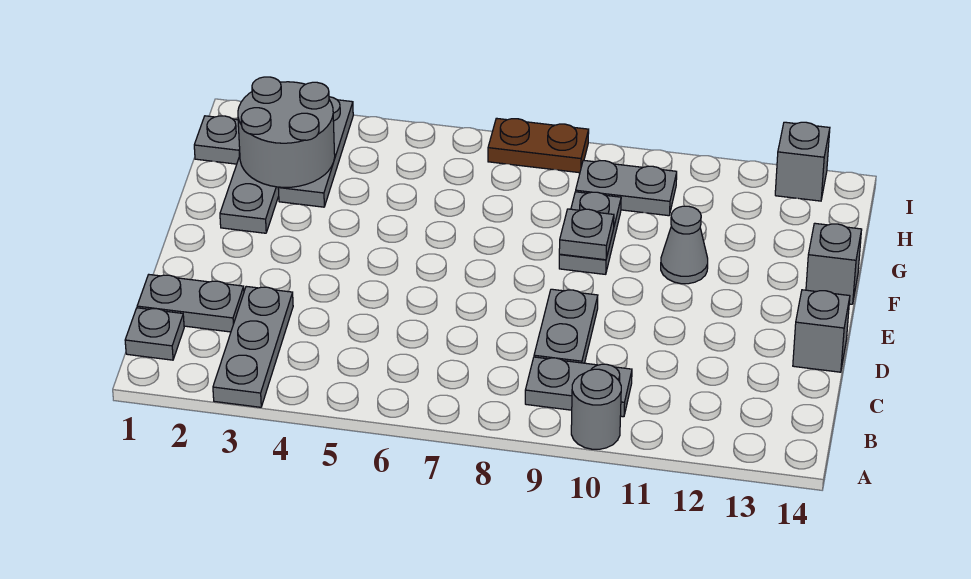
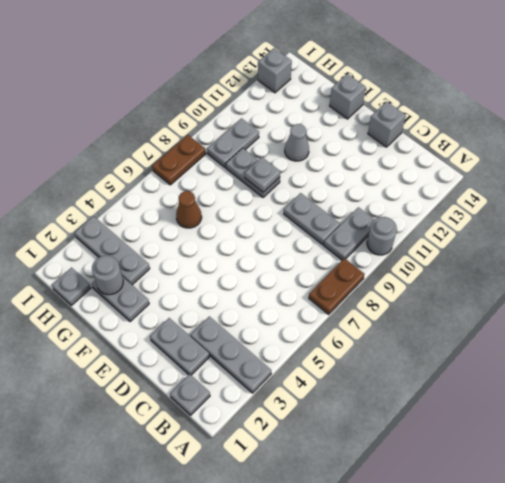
none -> brown 1x2 plate [309,258,364,314]
grey 1x2 plate [137,275,244,332] -> grey 1x2 plate turned to [150,318,209,375]
grey 2x2 round brick [238,77,335,187] -> grey 1x1 round brick [92,256,123,295]
none -> brown 1x1 cone [176,191,202,228]

